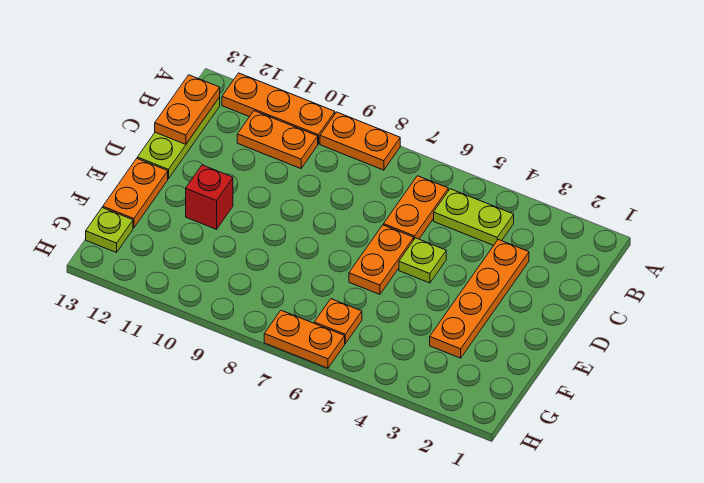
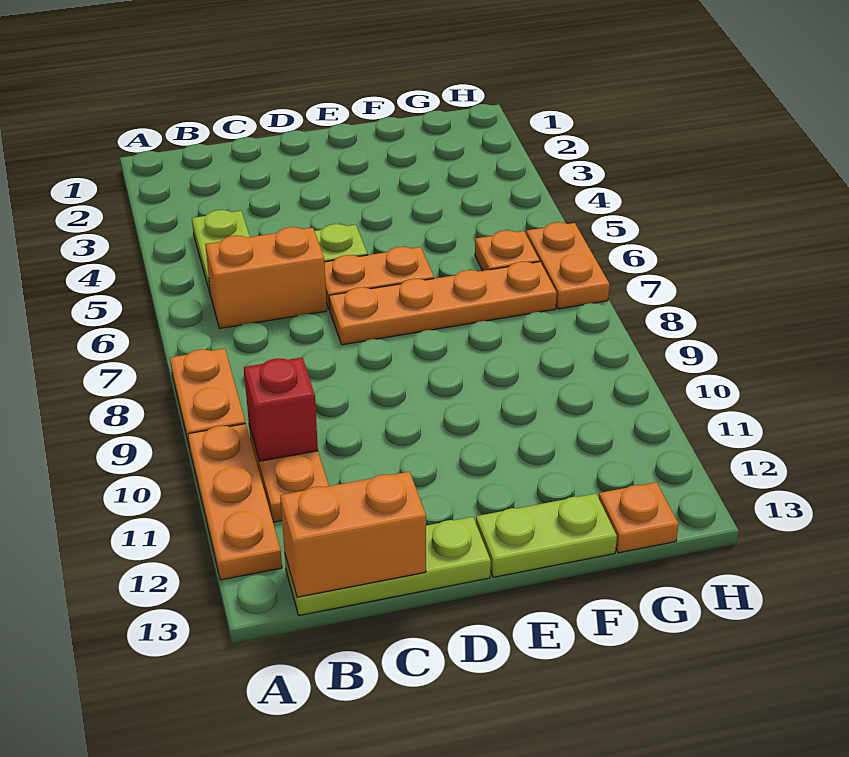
orange 1x2 plate [384,176,448,239] -> orange 1x2 brick [205,227,327,328]
orange 1x2 plate [155,75,220,144] -> orange 1x2 brick [280,472,426,597]
orange 1x4 plate [430,239,529,358] -> orange 1x4 plate moved to [329,262,557,345]
red 1x1 brick [186,165,233,229] -> red 1x1 brick moved to [244,357,318,461]
orange 1x2 plate [103,159,168,228] -> lime 1x2 plate [476,494,617,577]
lime 1x1 plate [86,208,133,252] -> orange 1x1 plate [599,482,679,553]

